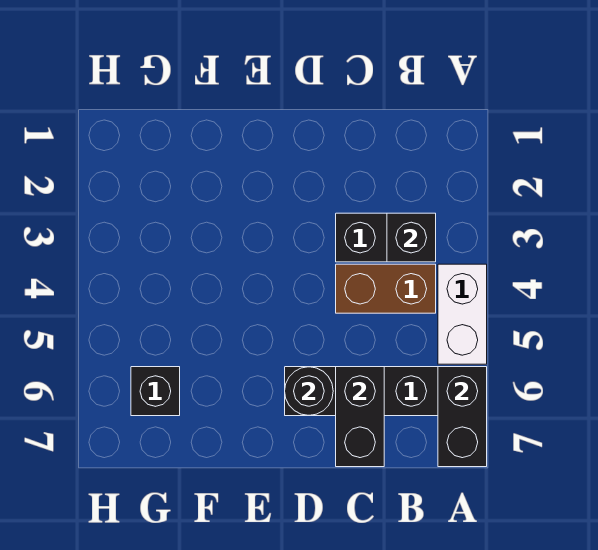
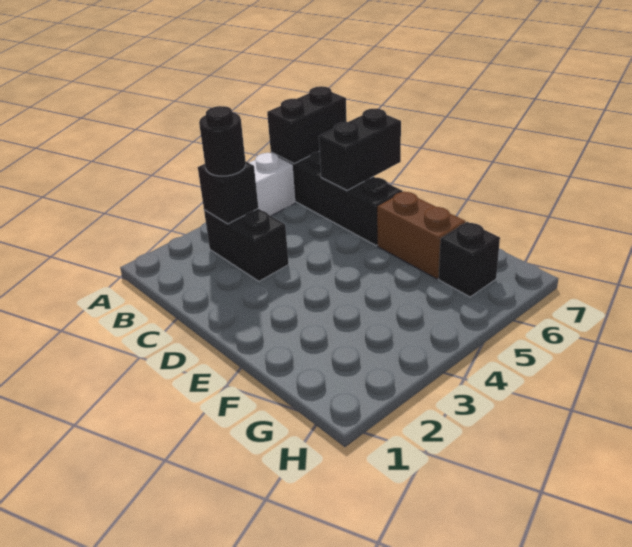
brown 1x2 brick [336,264,436,313] -> brown 1x2 brick moved to [377,191,466,279]
black 1x1 round brick [285,367,333,415] -> black 1x1 round brick moved to [199,106,246,176]

